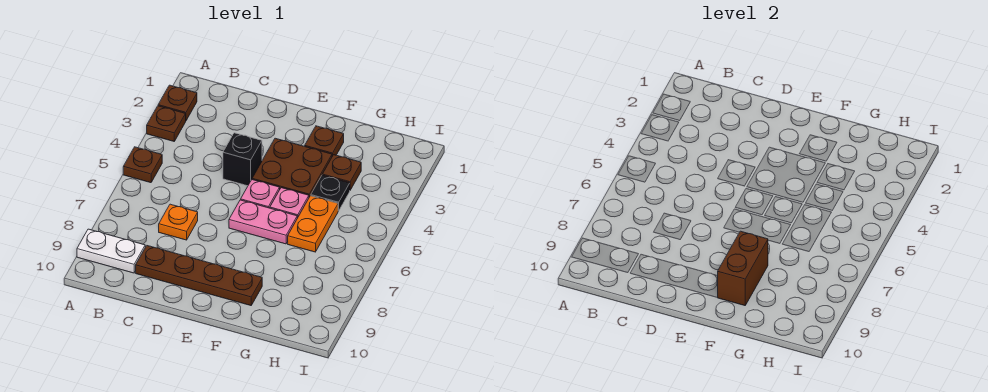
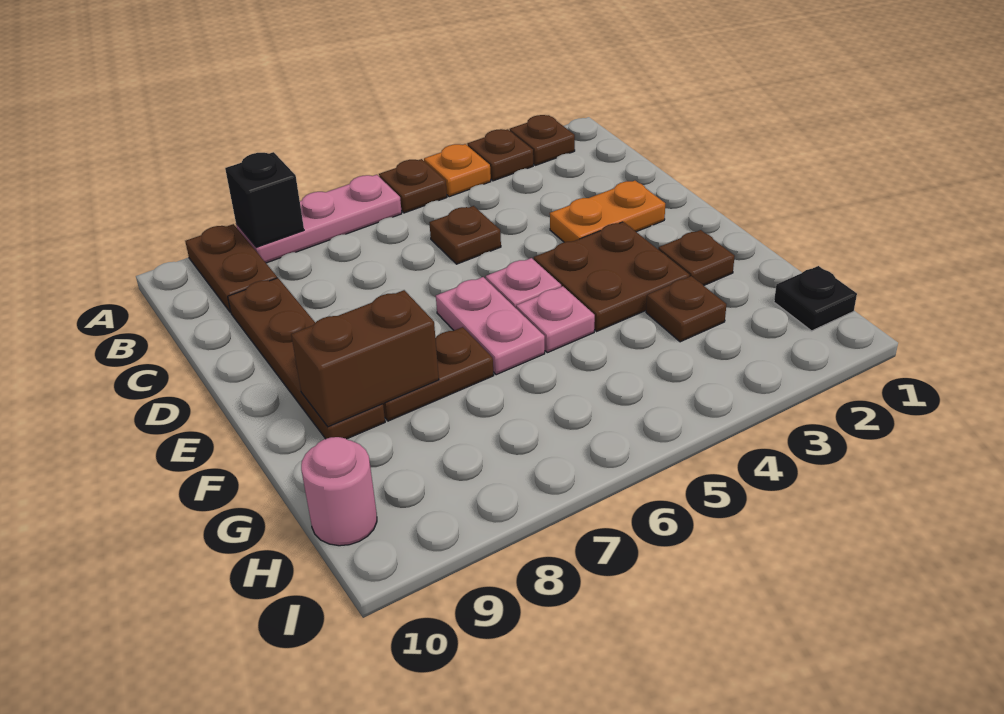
none -> pink 1x3 plate [236,175,402,263]
white 1x2 plate [77,229,145,273] -> brown 1x2 plate [185,224,277,312]
none -> brown 1x1 plate [429,206,501,264]
orange 1x1 plate [159,204,198,240] -> orange 1x1 plate moved to [424,144,491,197]
black 1x1 brick [223,133,262,186] -> black 1x1 brick moved to [225,152,304,247]
none -> brown 1x2 plate [383,327,494,421]
black 1x1 plate [311,175,350,211] -> black 1x1 plate moved to [774,266,857,331]
orange 1x2 plate [288,196,338,252] -> orange 1x2 plate moved to [550,181,665,242]
none -> pink 1x1 round brick [301,437,377,546]

